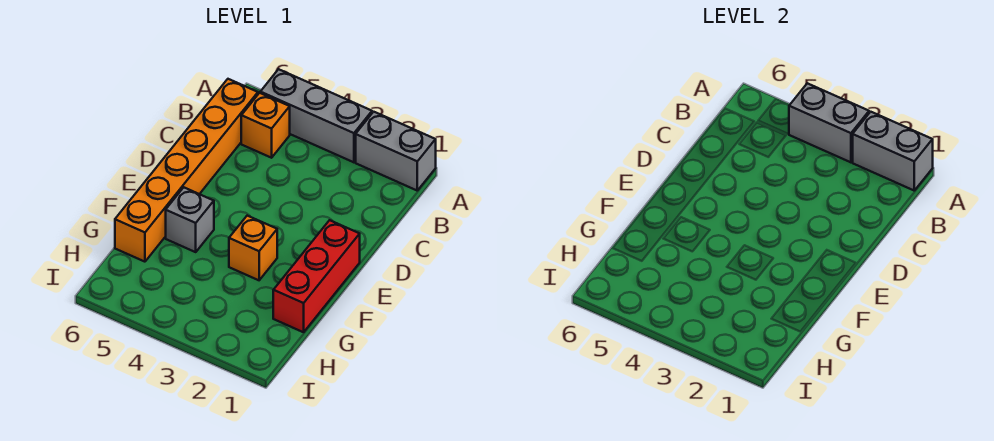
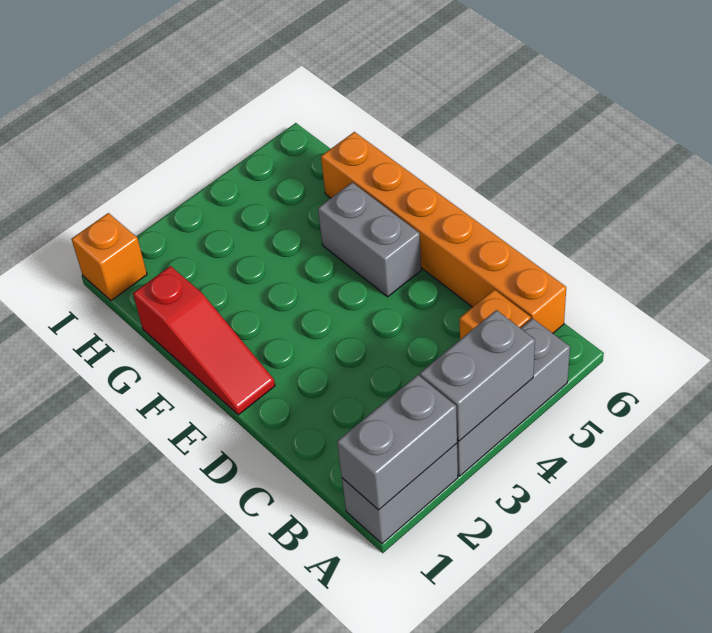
red 1x3 brick [273,220,360,332] -> red 1x3 slope [133,266,275,415]
orange 1x1 brick [229,216,277,280] -> orange 1x1 brick moved to [71,213,147,301]
grey 1x1 brick [166,187,214,252] -> grey 1x2 brick [318,182,421,297]

